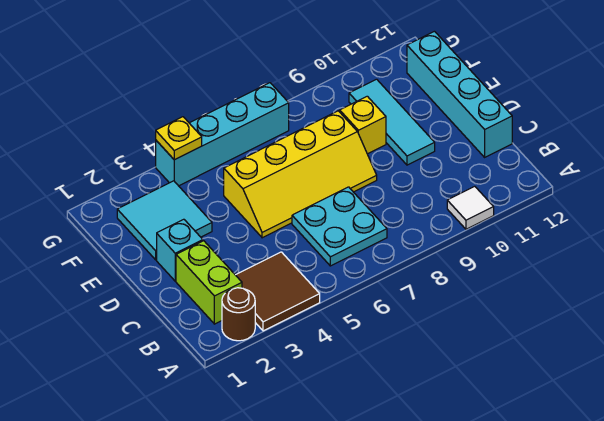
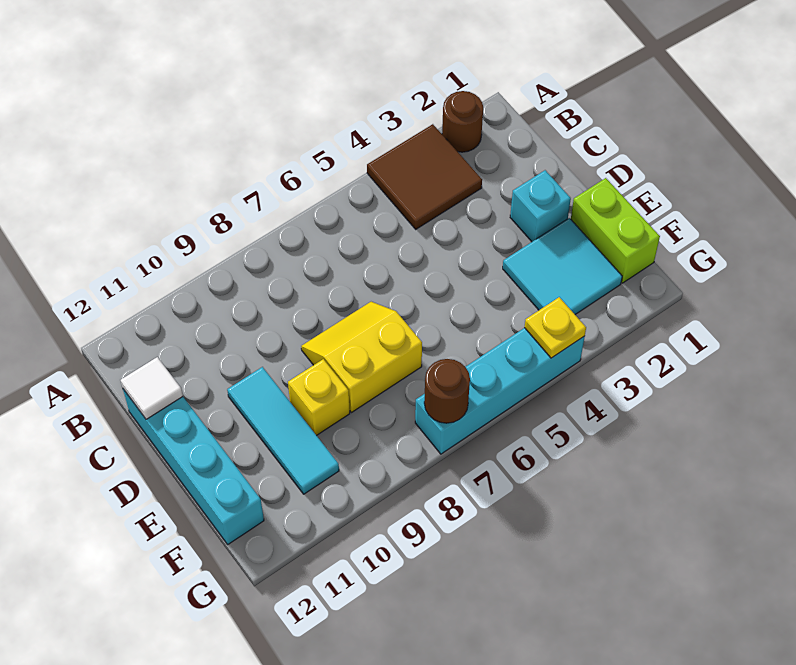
white 1x1 tile [447,186,494,229] -> white 1x1 tile moved to [121,357,183,419]
lime 1x2 brick [176,241,242,324] -> lime 1x2 brick moved to [571,178,660,283]
cyan 2x2 plate [292,187,387,266] -> none
yellow 2x4 slope [224,111,377,238] -> yellow 2x2 slope [301,302,422,413]
none -> brown 1x1 round brick [424,359,470,423]

